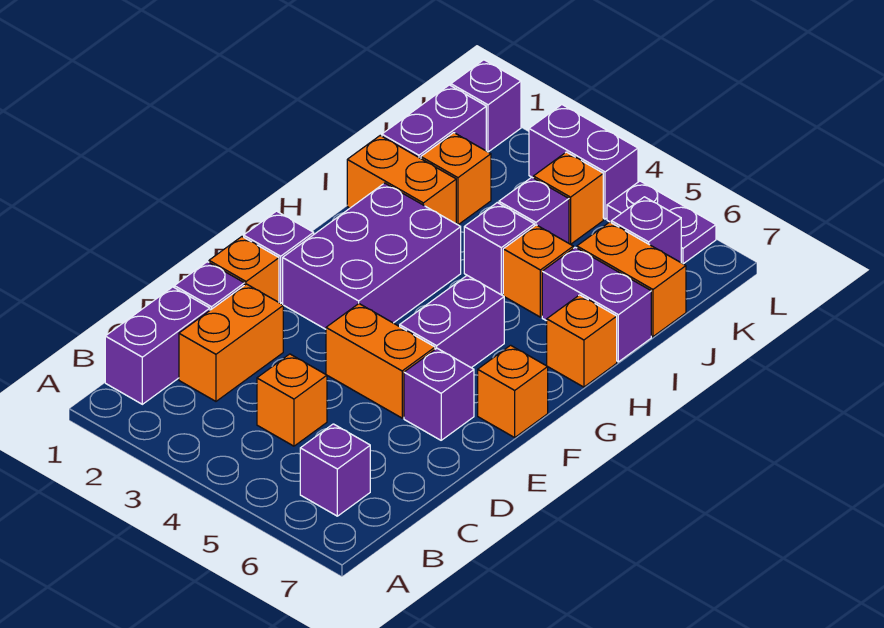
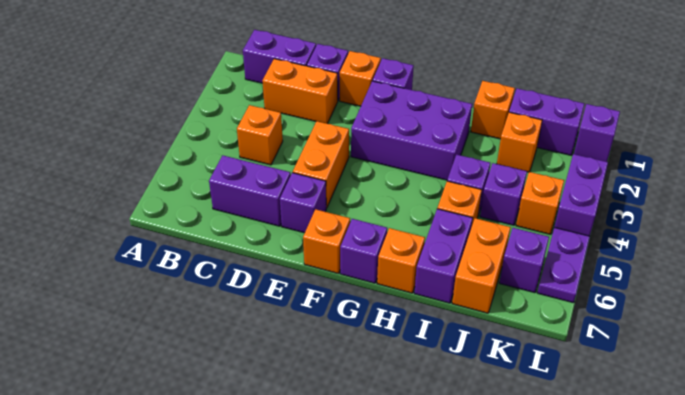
purple 1x1 brick [300,424,370,516] -> purple 1x1 brick moved to [340,219,387,283]
purple 1x2 brick [400,276,504,368] -> purple 1x2 brick moved to [209,155,291,226]
orange 1x2 brick [347,136,456,224] -> orange 1x1 brick [471,81,515,139]

